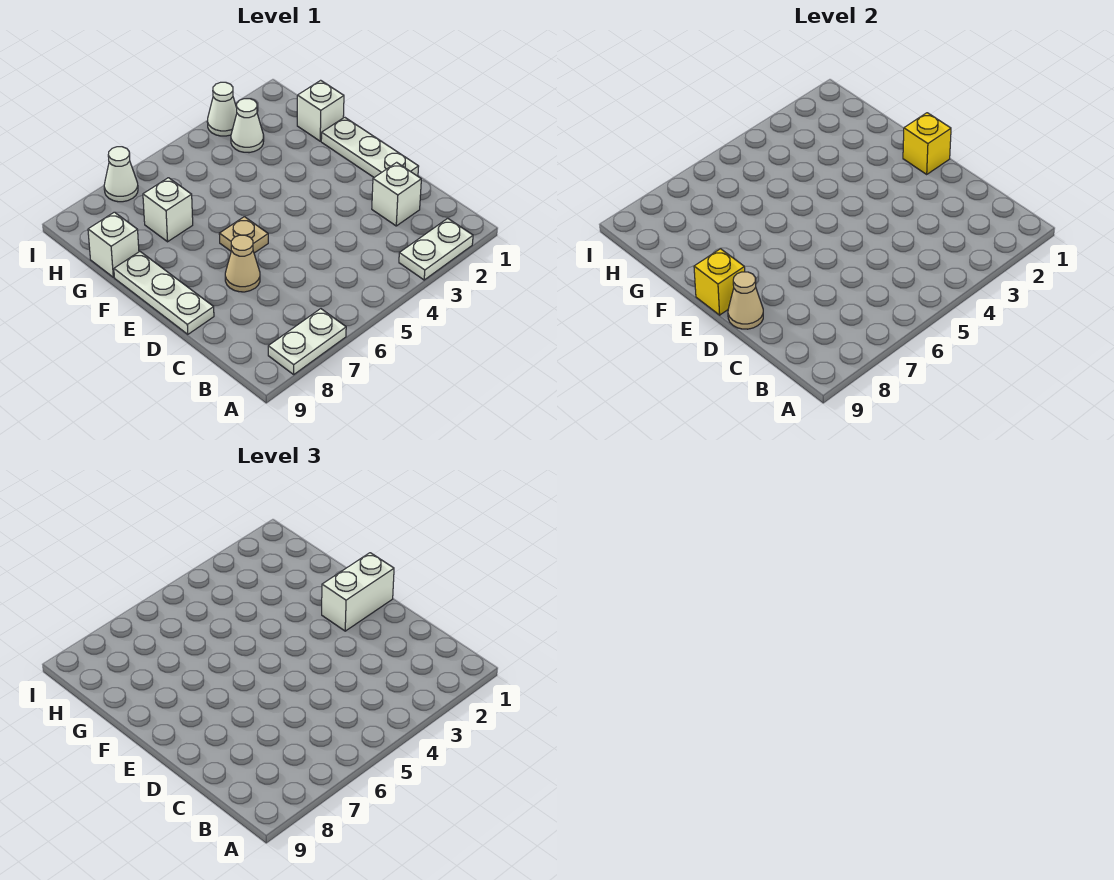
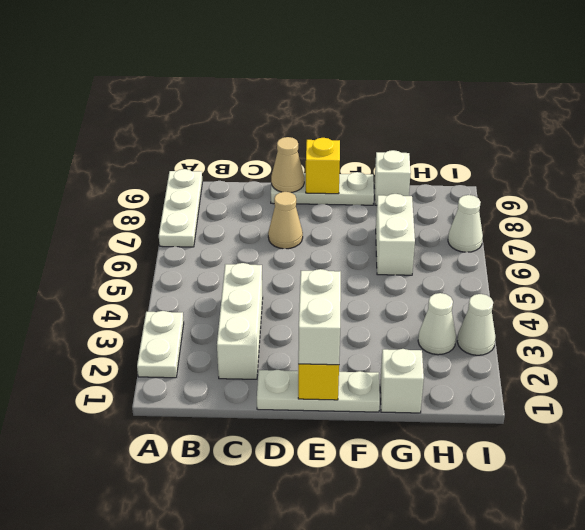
white 1x2 plate [268,309,346,374] -> white 1x3 plate [159,169,202,247]
white 1x1 brick [372,162,421,226] -> white 1x3 brick [217,263,263,379]
tan 1x1 plate [219,217,268,253] -> none
white 1x1 brick [143,178,193,242] -> white 1x2 brick [376,194,415,275]

